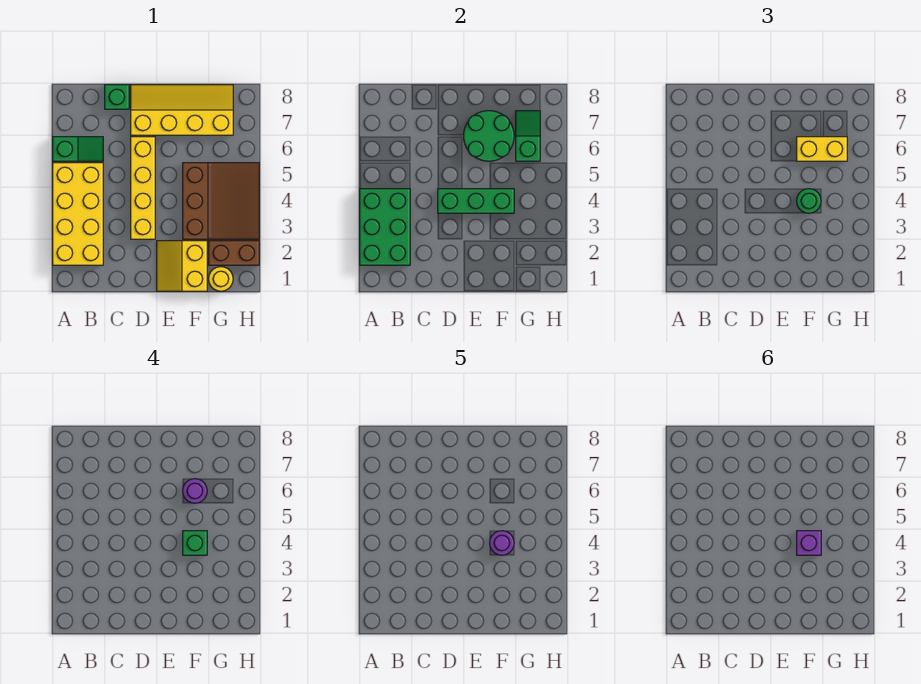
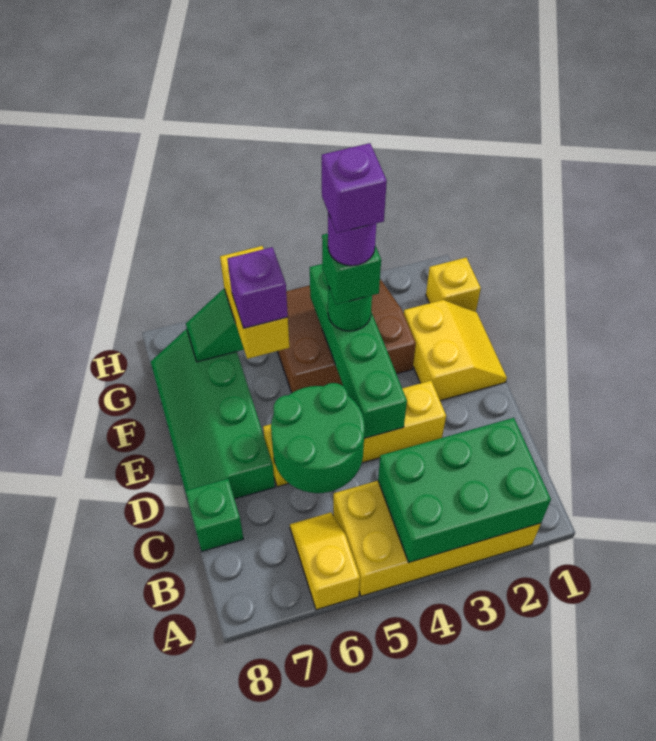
green 1x2 slope [53,137,103,161] -> yellow 1x2 slope [290,512,360,610]
green 1x3 brick [438,189,514,213] -> green 1x4 brick [310,264,407,438]
yellow 2x4 slope [131,85,233,135] -> green 2x4 slope [151,329,275,499]
yellow 2x2 slope [157,241,207,291] -> yellow 2x2 slope turned to [404,300,507,401]
green 2x2 round brick [464,111,514,161] -> green 2x2 round brick moved to [271,383,365,493]
purple 1x1 round brick [183,479,207,503] -> purple 1x1 brick [227,247,288,328]
yellow 1x1 round brick [209,267,233,291] -> yellow 1x1 brick [426,258,481,312]
brown 1x2 brick [209,241,259,265] -> none

